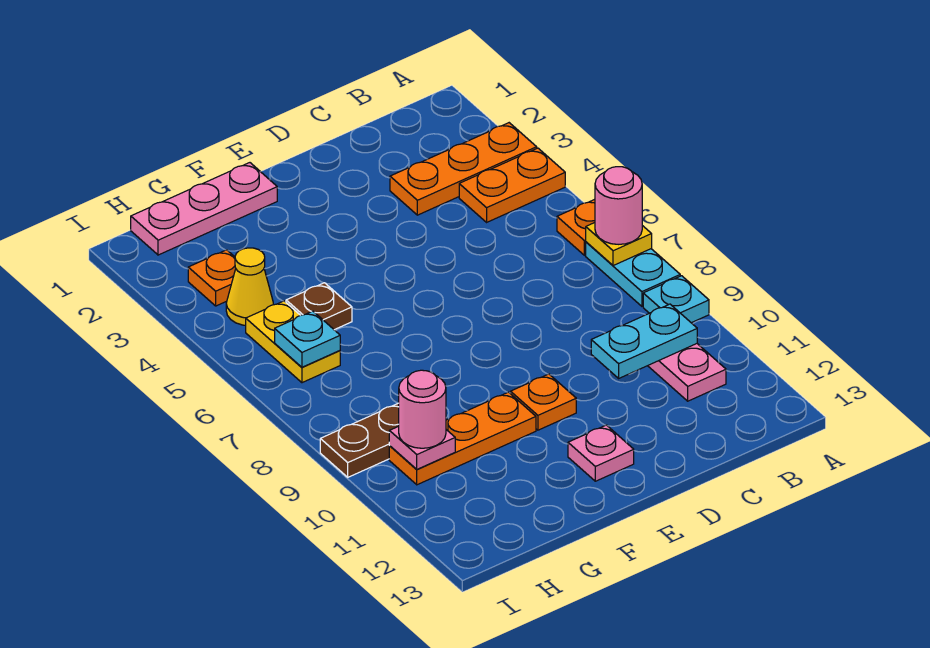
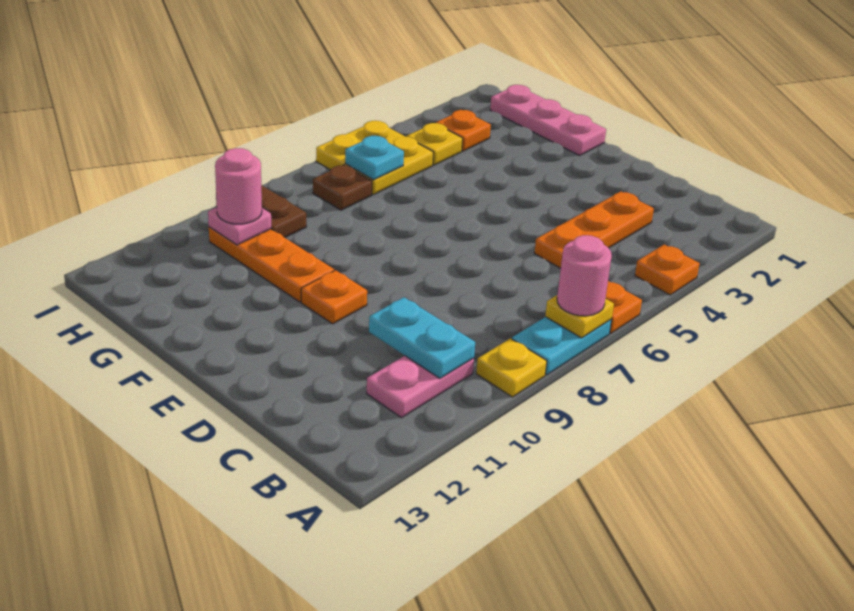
orange 1x3 plate [390,123,537,215] -> orange 1x3 plate turned to [534,191,654,268]
orange 1x2 plate [459,148,565,222] -> orange 1x1 plate [635,244,700,295]
cyan 1x1 plate [643,276,709,323] -> yellow 1x1 plate [476,338,547,397]
pink 1x1 plate [568,425,634,481] -> none
brown 1x1 plate [286,283,352,330] -> brown 1x1 plate moved to [313,165,372,210]
yellow 1x1 cone [226,248,273,325] -> yellow 1x1 plate [407,123,463,165]
yellow 1x2 plate [246,301,340,383] -> yellow 2x2 plate [316,121,433,195]

